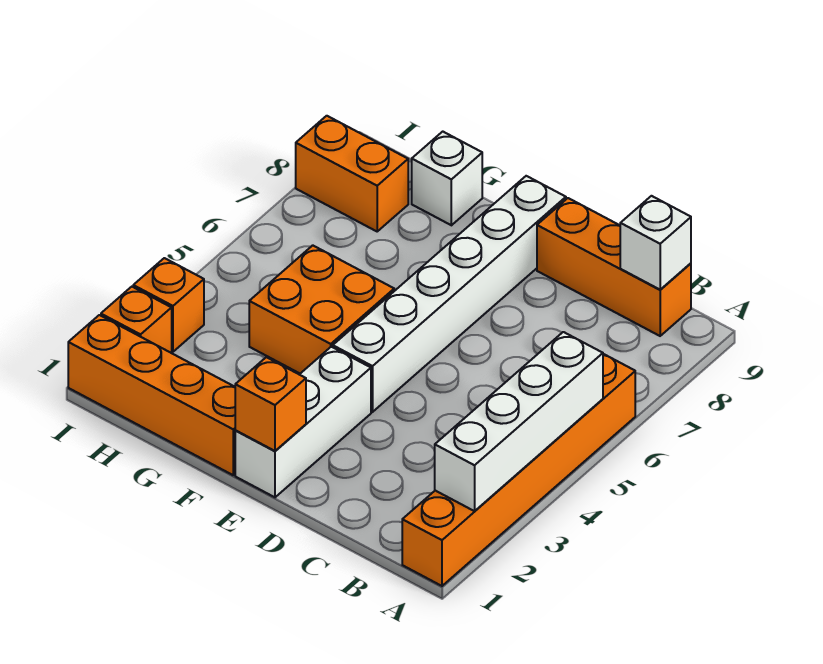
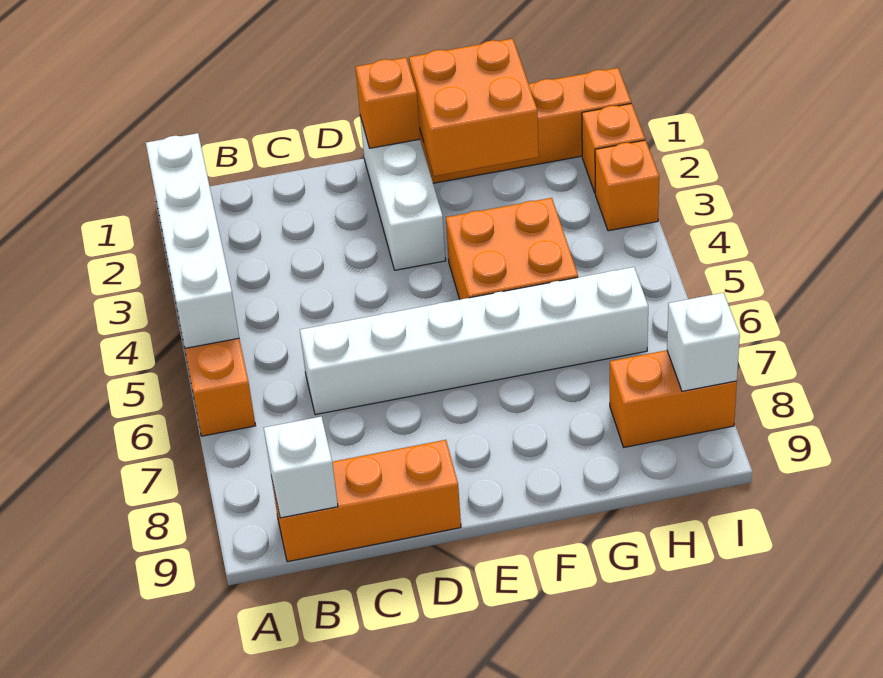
white 1x6 brick [333,176,566,412] -> white 1x6 brick turned to [300,267,648,415]
none -> orange 2x2 brick [409,39,539,176]
white 1x1 brick [412,132,482,225] -> white 1x1 brick moved to [667,293,740,391]

